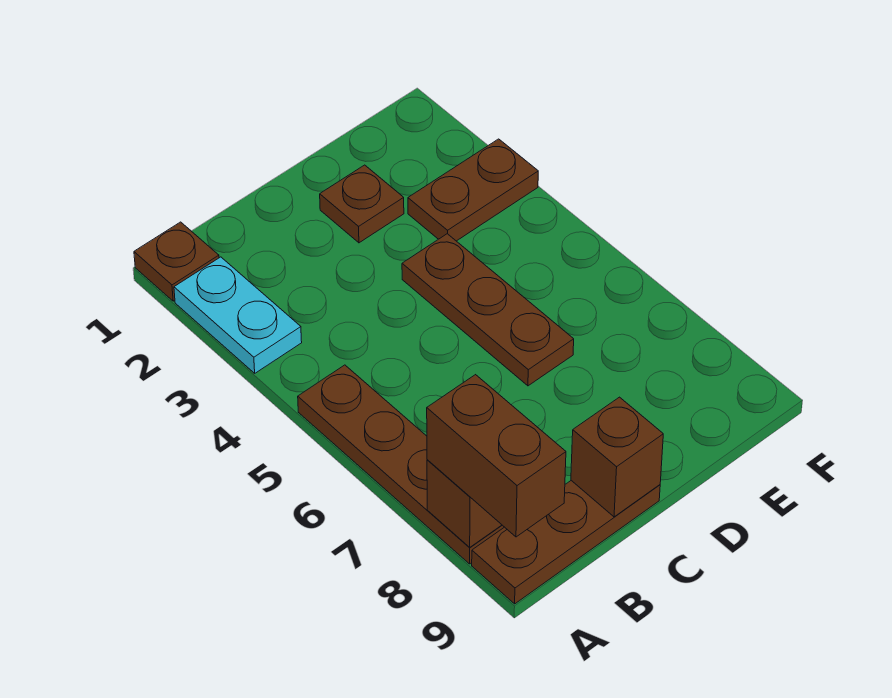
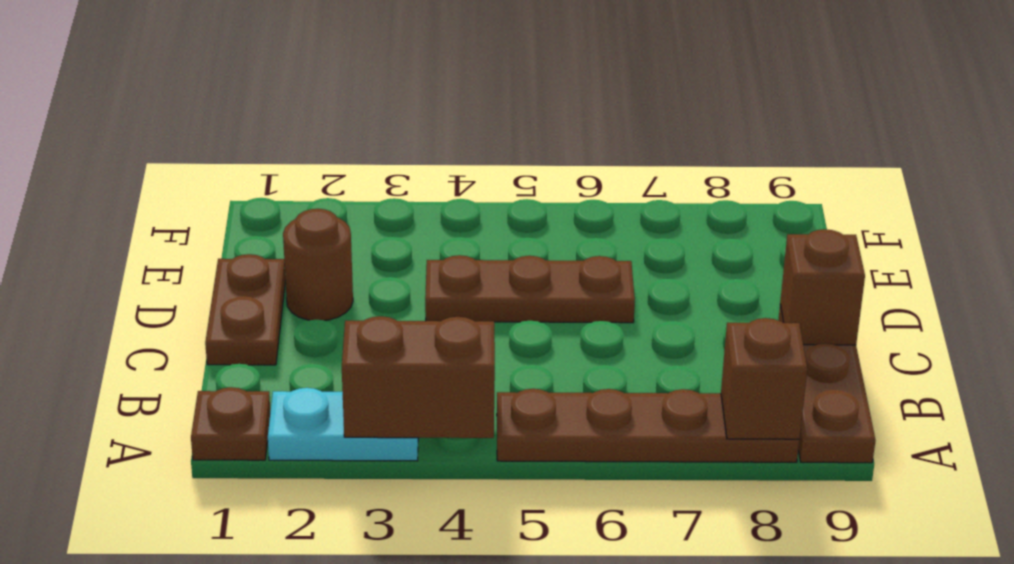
brown 1x2 brick [427,375,566,537] -> brown 1x2 brick moved to [342,316,495,438]
brown 1x1 plate [320,165,404,243] -> brown 1x1 round brick [283,209,353,320]
brown 1x2 plate [408,139,538,241] -> brown 1x2 plate moved to [205,254,285,365]

